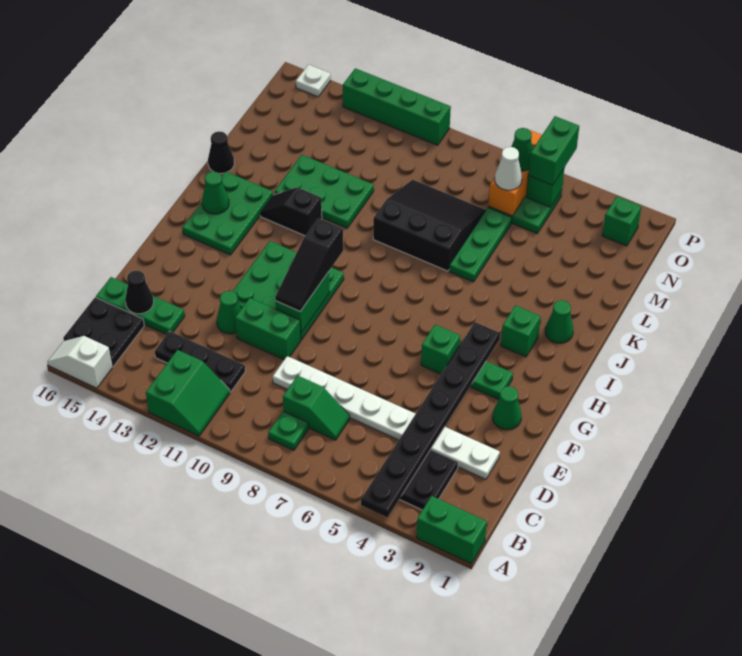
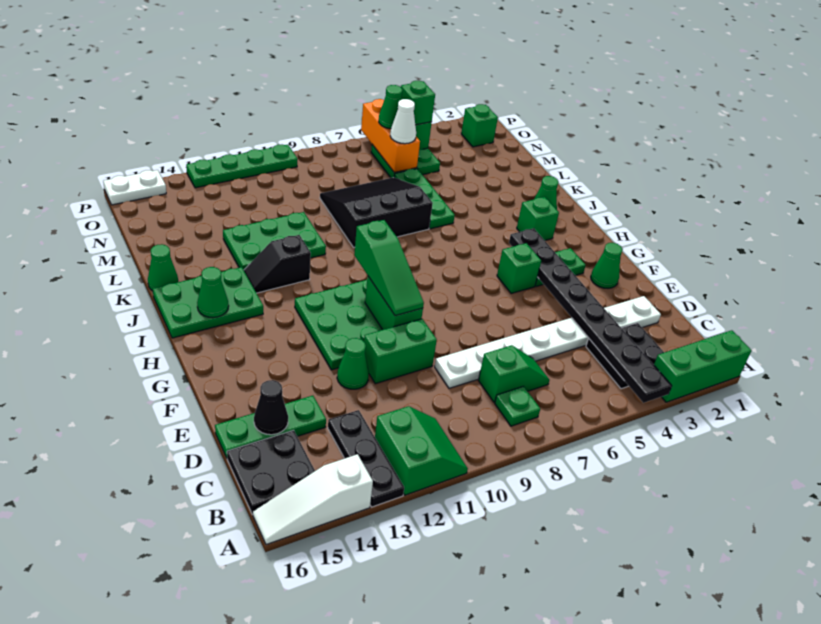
green 1x2 brick [417,496,487,564] -> green 1x3 brick [654,330,751,402]
white 1x2 slope [47,336,112,388] -> white 1x3 slope [253,454,373,545]
black 1x3 plate [155,331,245,392] -> black 1x3 plate turned to [328,410,404,507]
black 1x3 slope [275,218,343,311] -> green 1x3 slope [354,220,424,316]
green 2x3 plate [182,172,273,255] -> green 2x3 plate turned to [153,267,263,338]
black 1x1 cone [208,131,234,173] -> green 1x1 cone [148,244,178,291]
green 1x2 brick [528,116,579,185] -> green 1x1 brick [401,81,435,125]
green 1x4 brick [343,68,451,145] -> green 1x4 plate [186,145,298,188]
white 1x1 plate [296,65,331,97] -> white 1x2 plate [103,170,166,205]

